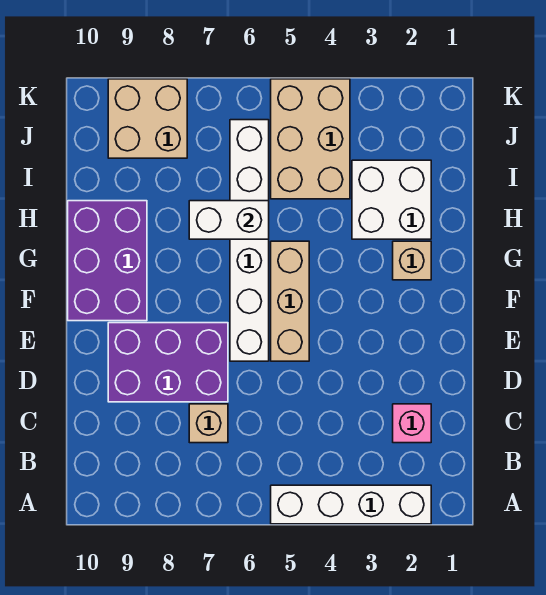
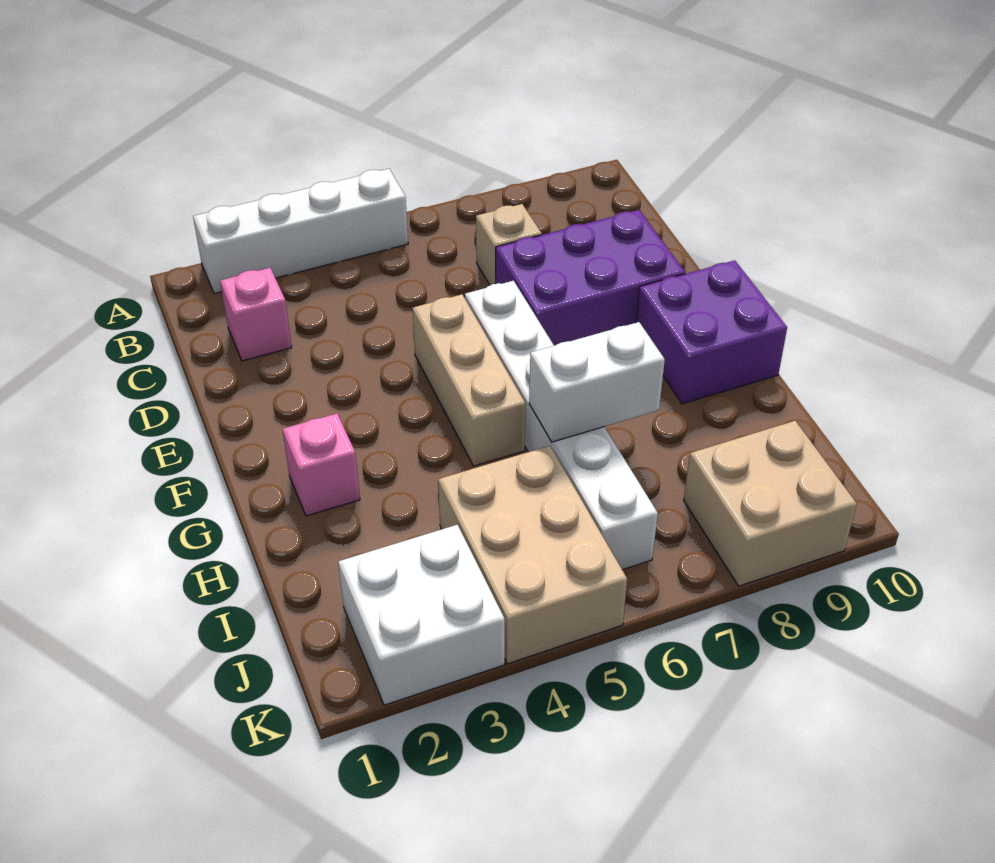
purple 2x3 brick [68,201,147,321] -> purple 2x2 brick [636,260,787,404]
tan 1x1 brick [393,241,431,280] -> pink 1x1 brick [283,413,360,516]
white 2x2 brick [352,160,431,239] -> white 2x2 brick moved to [338,525,505,705]

